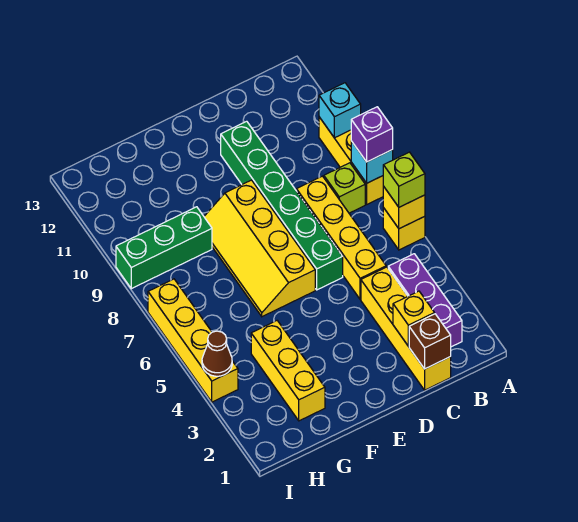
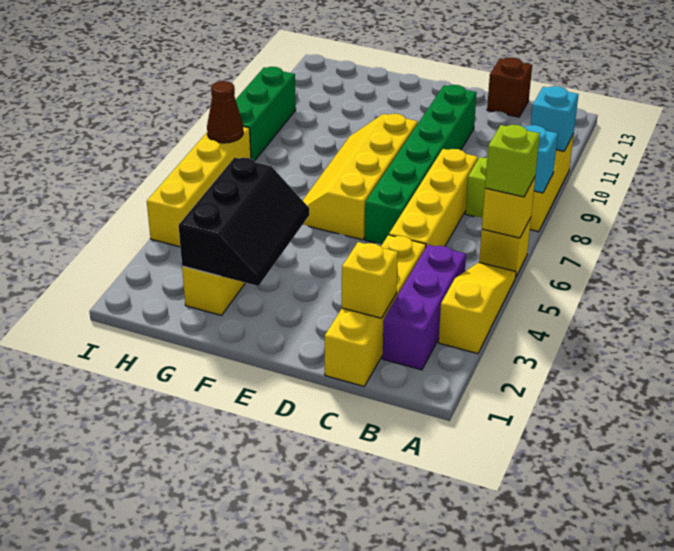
none -> yellow 1x3 slope [439,262,516,354]
purple 1x1 brick [351,107,393,162] -> none
brown 1x1 brick [409,314,451,369] -> brown 1x1 brick moved to [487,57,532,117]
none -> black 2x3 slope [179,158,309,286]
green 1x3 brick [116,207,212,289] -> green 1x3 brick turned to [236,67,296,161]
brown 1x1 cone [202,331,232,376] -> brown 1x1 cone moved to [207,81,243,143]

